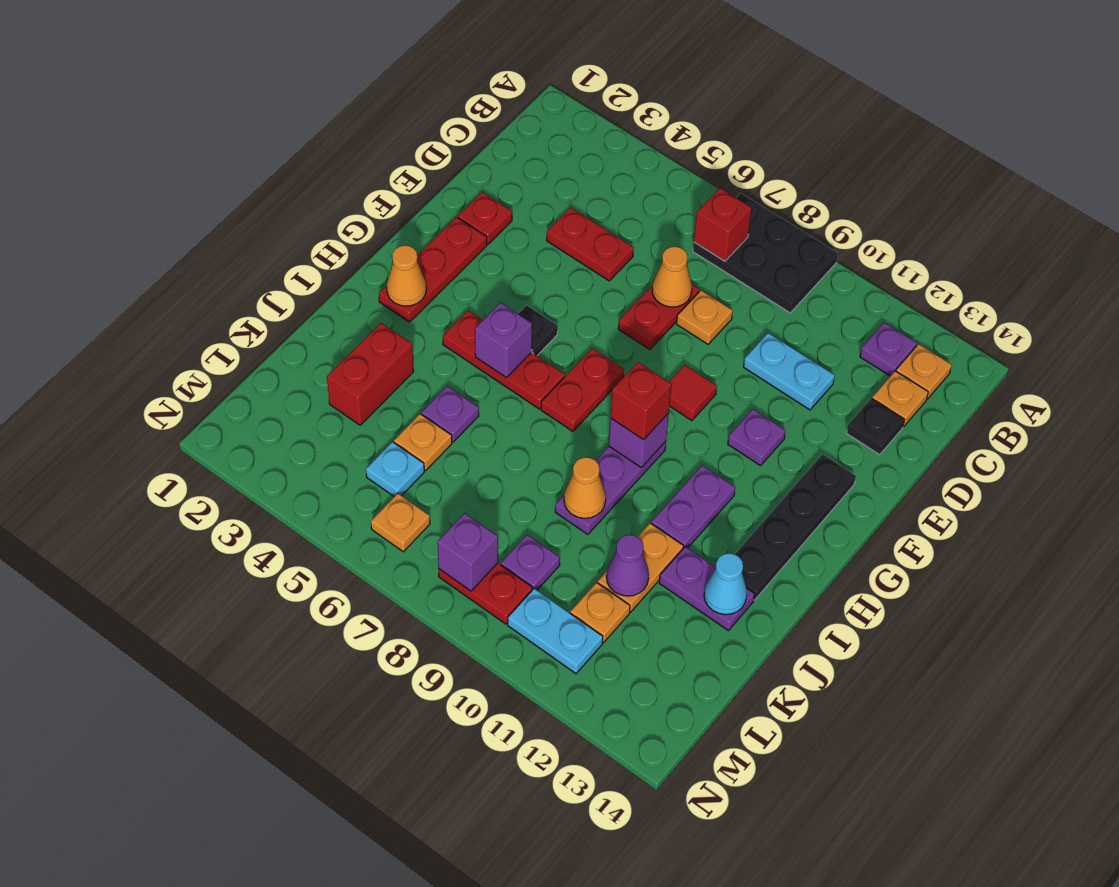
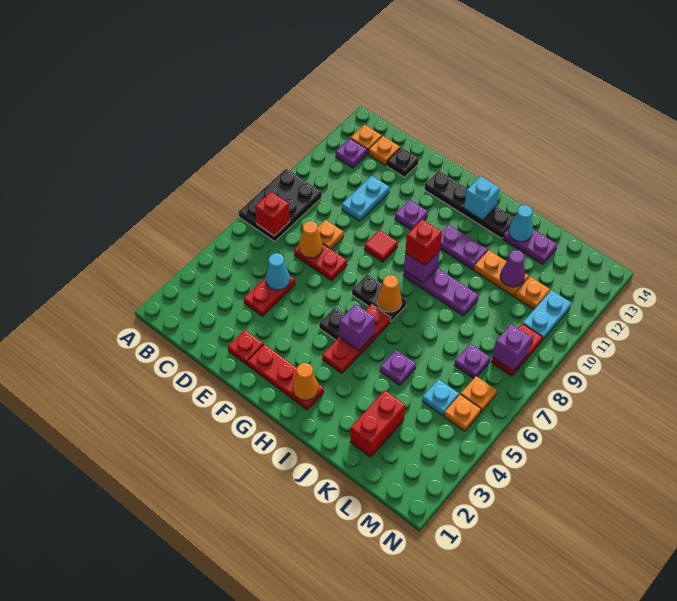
none -> cyan 1x1 cone [266,253,290,290]
red 1x2 plate [541,348,624,431] -> black 1x2 plate [352,274,407,321]
none -> cyan 1x1 brick [464,176,500,220]
red 1x2 brick [327,323,414,425] -> red 1x2 brick turned to [350,390,405,457]
orange 1x1 cone [564,457,606,518] -> orange 1x1 cone moved to [377,275,402,312]
purple 1x2 plate [659,547,755,631] -> purple 1x2 plate turned to [503,229,557,264]
orange 1x1 plate [394,414,452,470] -> orange 1x1 plate moved to [444,394,481,431]
purple 1x1 plate [501,535,560,590] -> purple 1x1 plate moved to [454,344,491,379]

